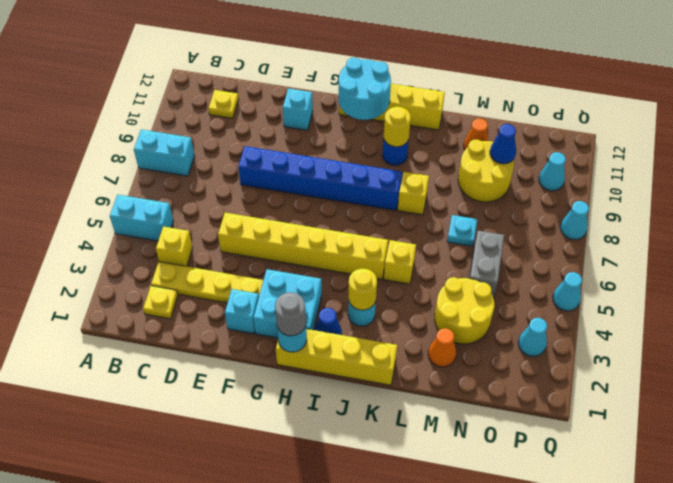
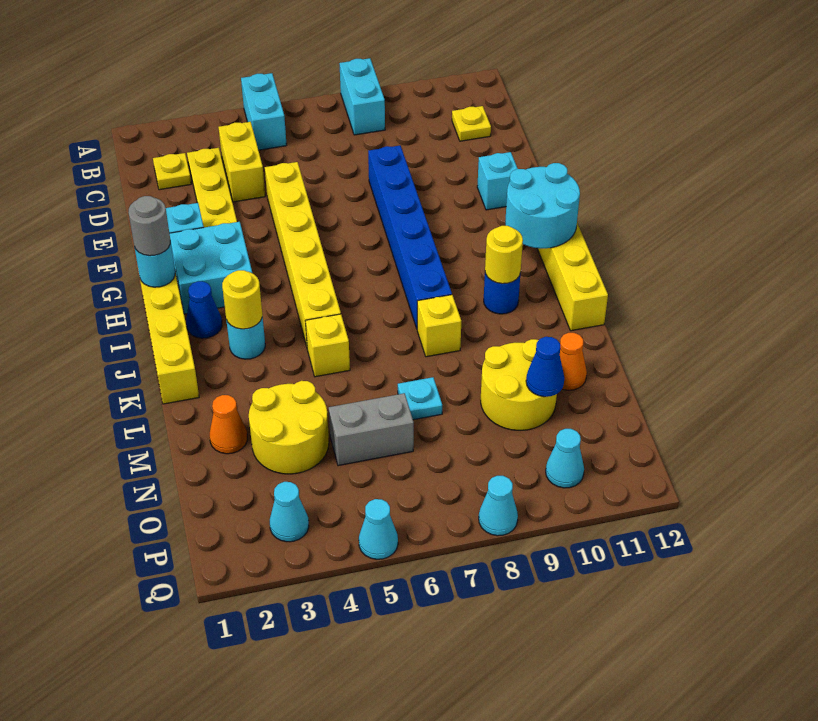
yellow 1x1 brick [156,226,193,266] -> yellow 1x2 brick [219,122,265,202]

